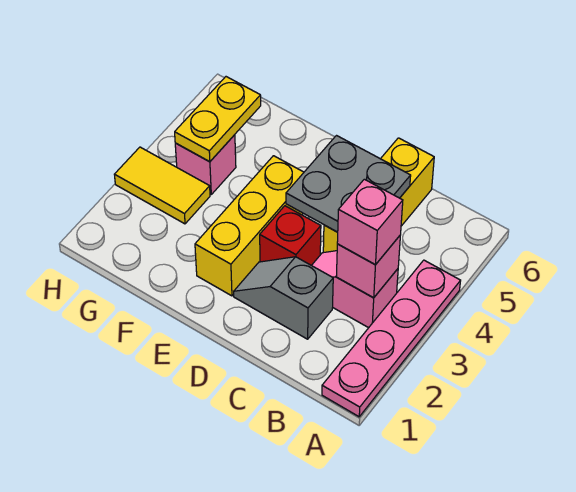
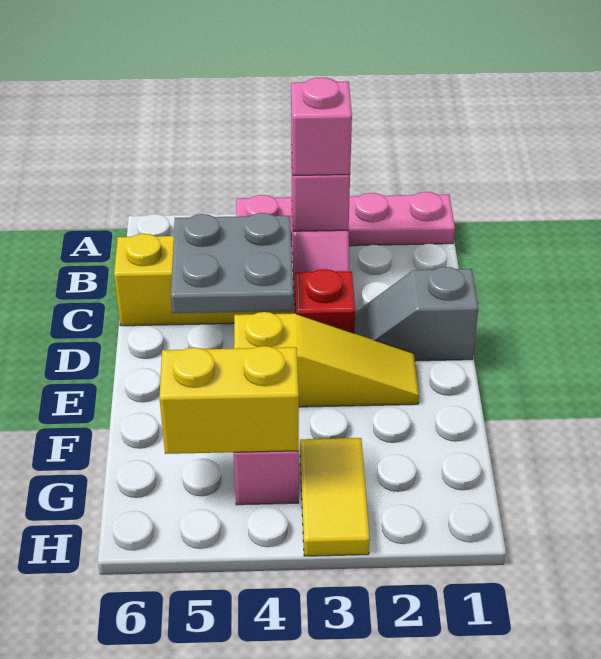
grey 1x2 slope [234,257,333,339] -> grey 1x2 slope turned to [354,267,479,361]
yellow 1x3 brick [195,156,304,296] -> yellow 1x3 slope [234,312,419,407]
yellow 1x2 plate [175,77,261,162] -> yellow 1x2 brick [159,346,299,454]

